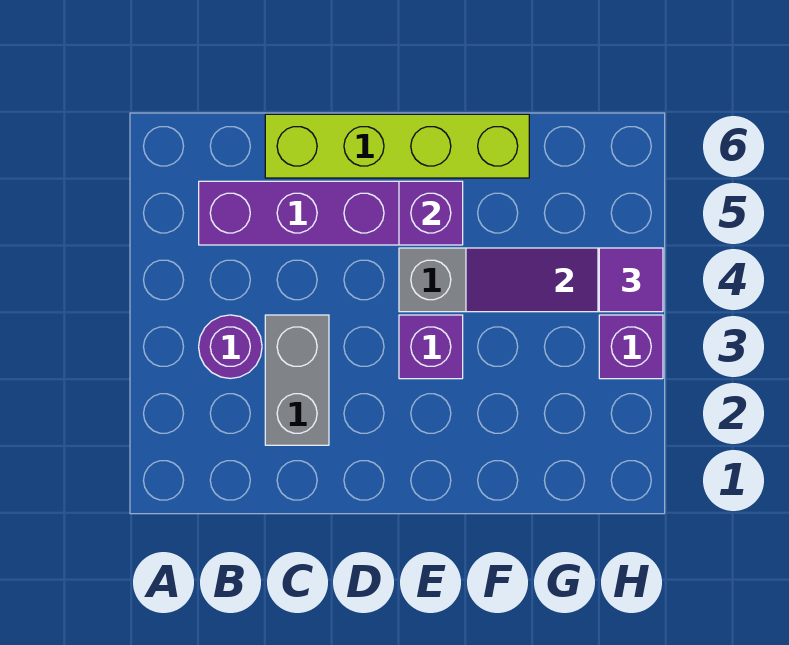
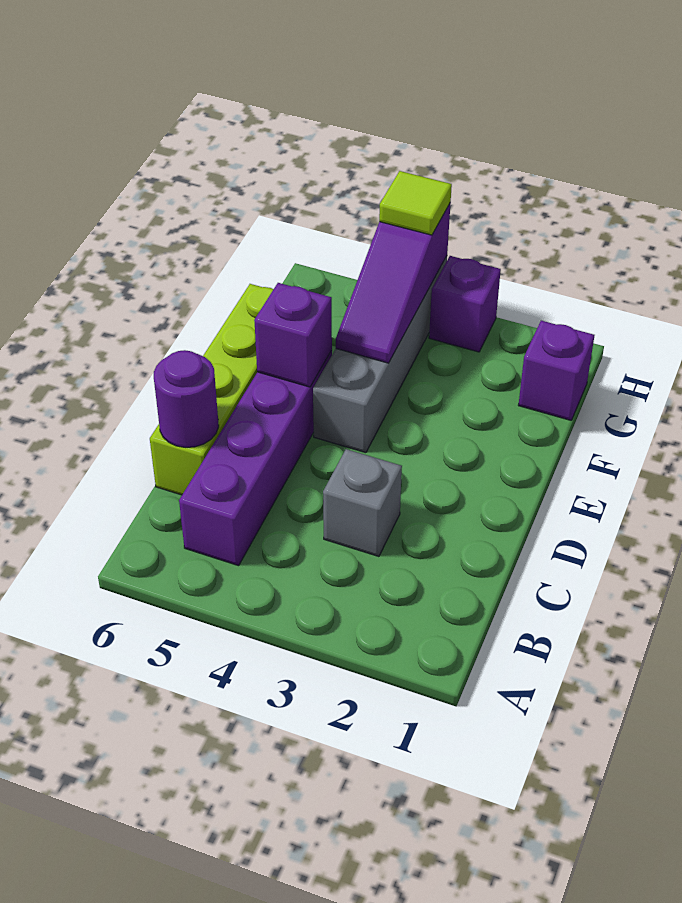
purple 1x1 round brick [199,315,262,379] -> purple 1x1 round brick moved to [154,350,219,447]
grey 1x2 brick [265,315,329,445] -> grey 1x1 brick [323,449,402,556]
purple 1x1 brick [399,315,463,379] -> purple 1x1 brick moved to [518,321,594,420]
purple 1x1 tile [599,248,663,312] -> lime 1x1 tile [379,171,452,235]

